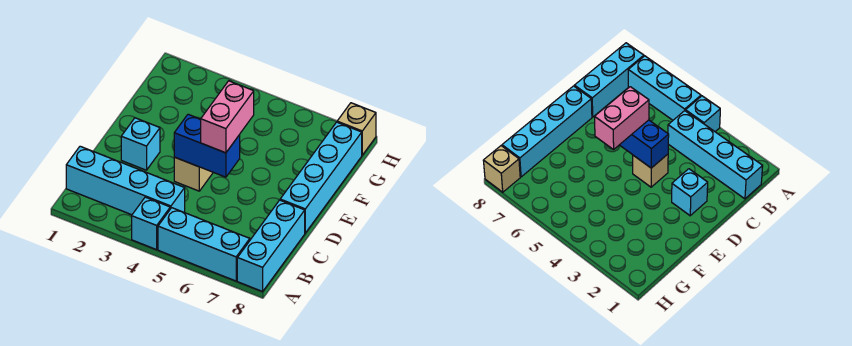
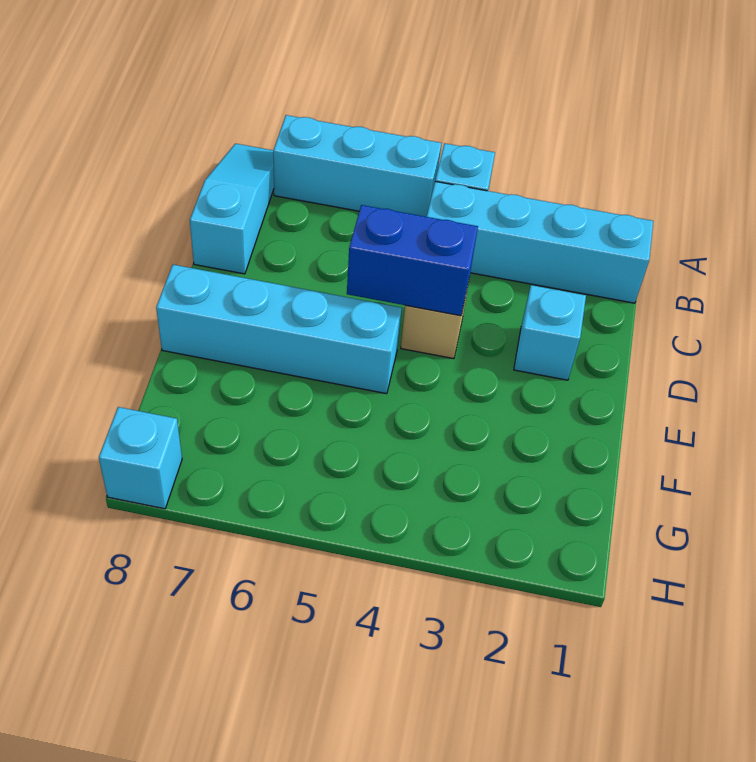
cyan 1x3 brick [237,200,305,291] -> cyan 1x3 slope [190,144,274,274]
pink 1x2 brick [201,81,254,153] -> none
cyan 1x4 brick [280,122,362,233] -> cyan 1x4 brick turned to [156,265,402,394]
tan 1x1 brick [337,103,376,155] -> cyan 1x1 brick [99,407,182,509]

